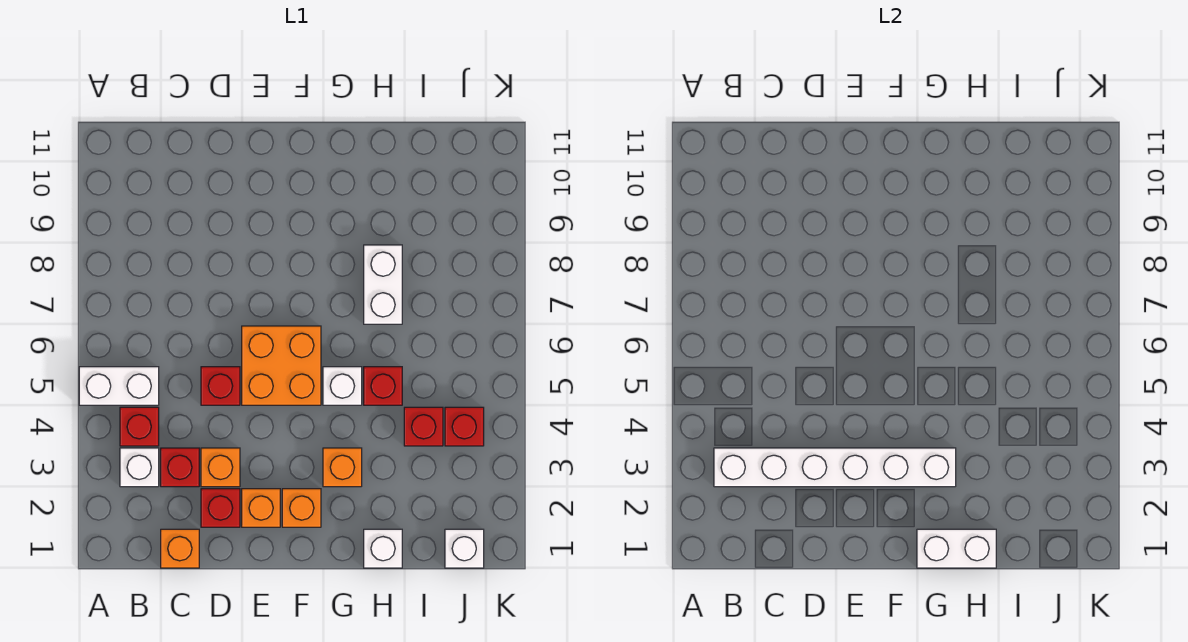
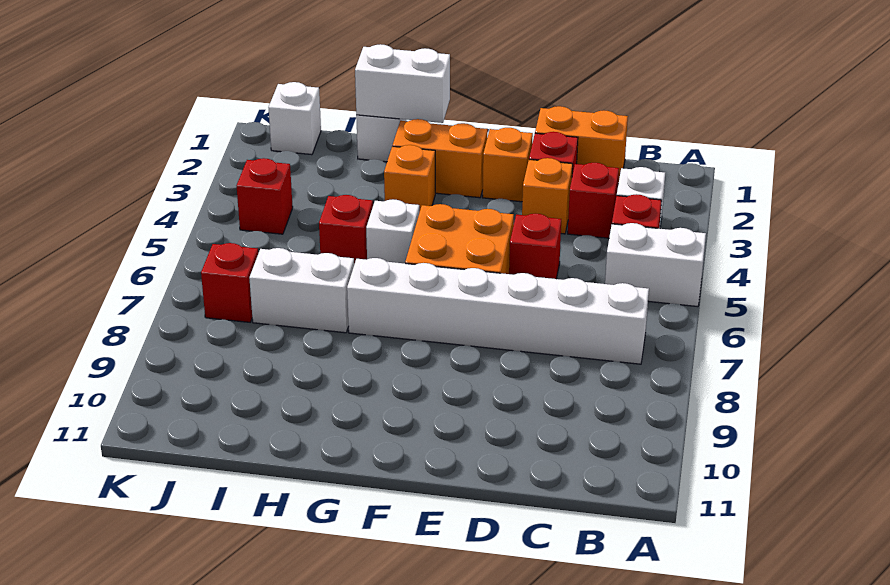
white 1x6 brick [714,448,956,487] -> white 1x6 brick moved to [347,258,649,364]
orange 1x1 brick [161,529,199,568] -> orange 1x2 brick [535,106,628,184]
orange 1x1 brick [282,489,321,527] -> orange 1x2 brick [393,119,488,198]
white 1x2 brick [364,245,402,324] -> white 1x2 brick turned to [249,248,354,333]
red 1x1 brick [404,407,443,446] -> red 1x1 brick moved to [201,243,258,322]

